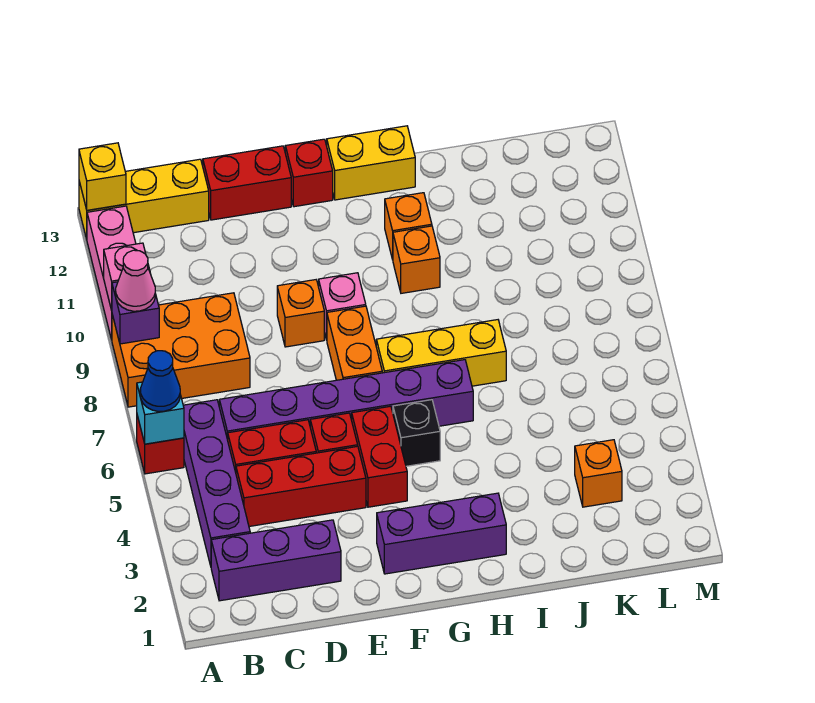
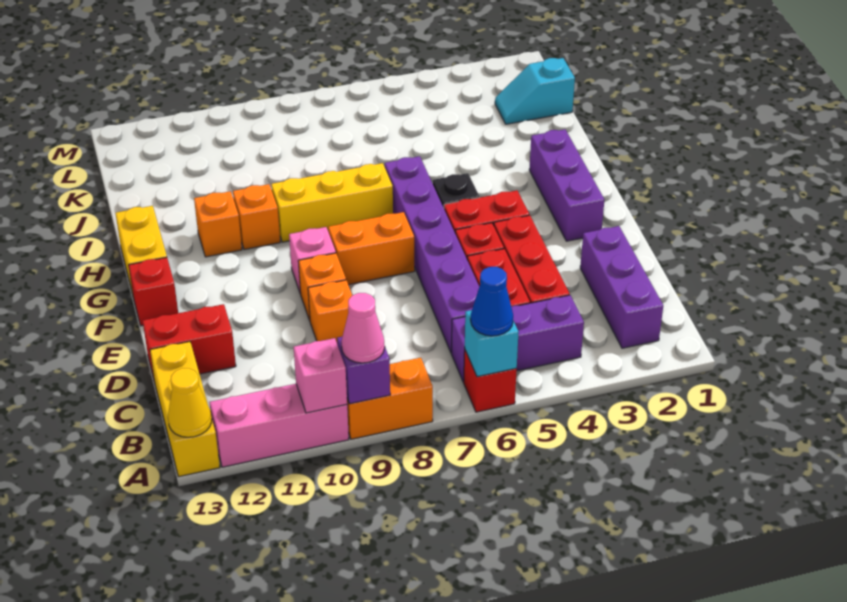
orange 2x3 brick [112,293,250,407] -> orange 1x2 brick [347,358,433,439]
yellow 1x1 brick [79,143,126,210] -> yellow 1x1 cone [168,368,212,437]
purple 1x4 brick [183,400,250,566] -> purple 1x3 brick [451,295,584,382]
red 1x2 brick [203,146,291,220] -> red 1x2 brick turned to [143,304,236,382]
yellow 1x3 brick [376,320,506,386] -> yellow 1x3 brick turned to [271,163,393,242]
none -> cyan 1x2 slope [495,58,575,124]
orange 1x1 brick [575,440,622,507] -> orange 1x1 brick moved to [308,280,352,342]

